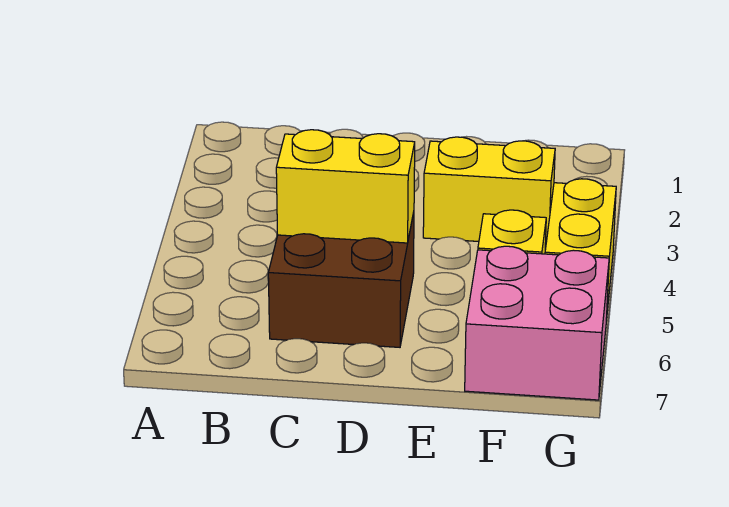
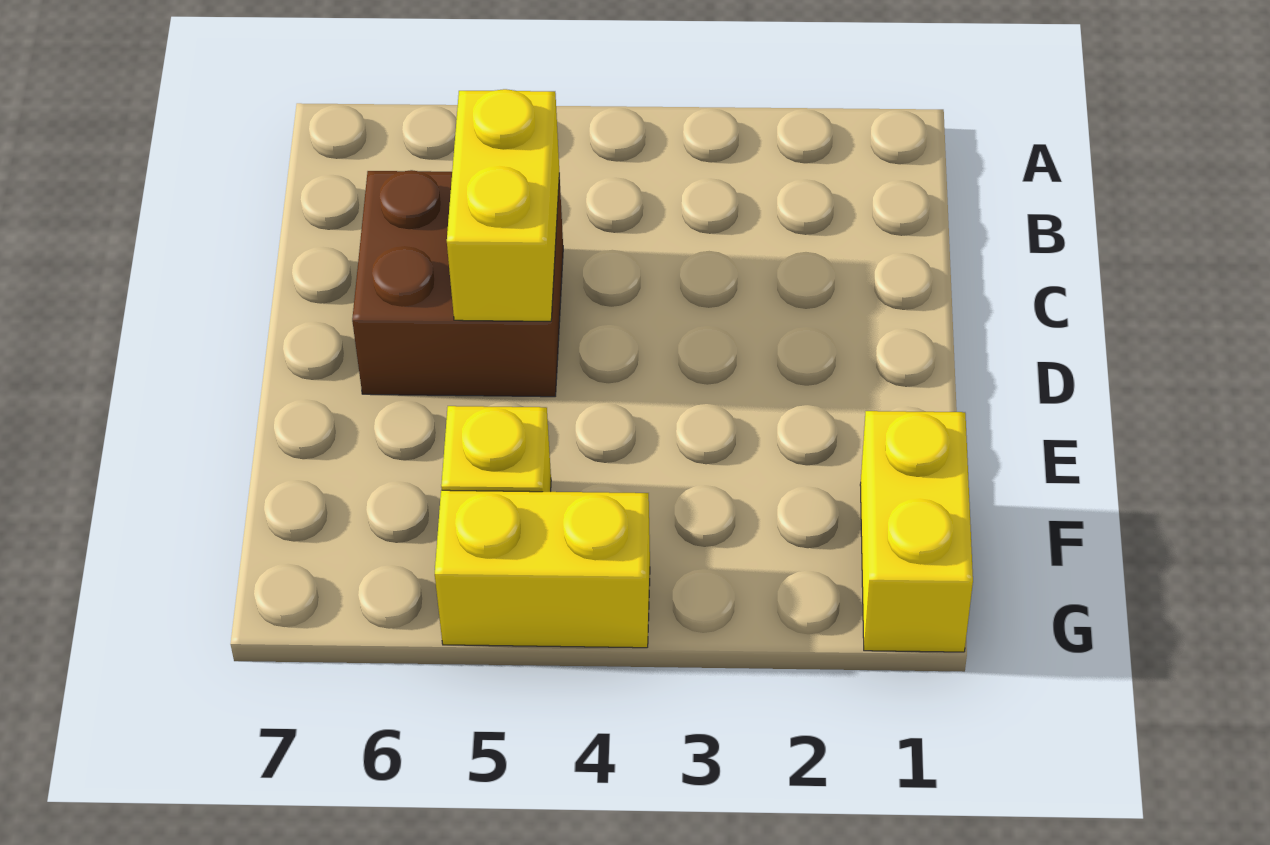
yellow 1x2 brick [423,137,555,246] -> yellow 1x2 brick moved to [860,411,973,652]
pink 2x2 brick [465,246,609,400] -> none

